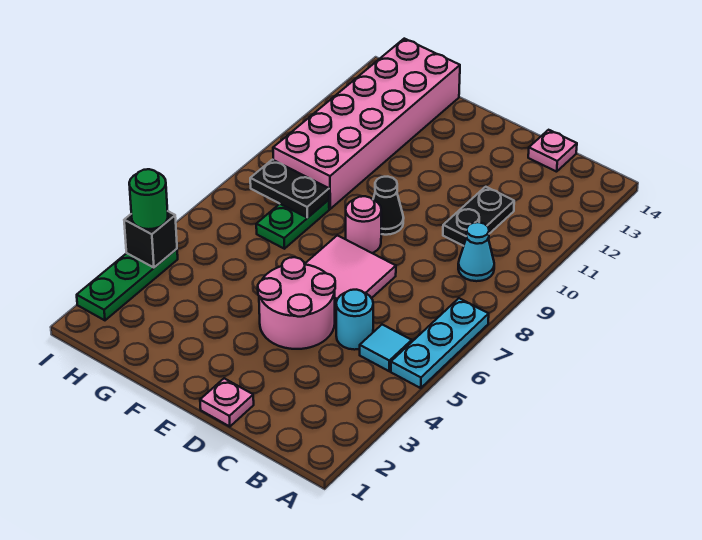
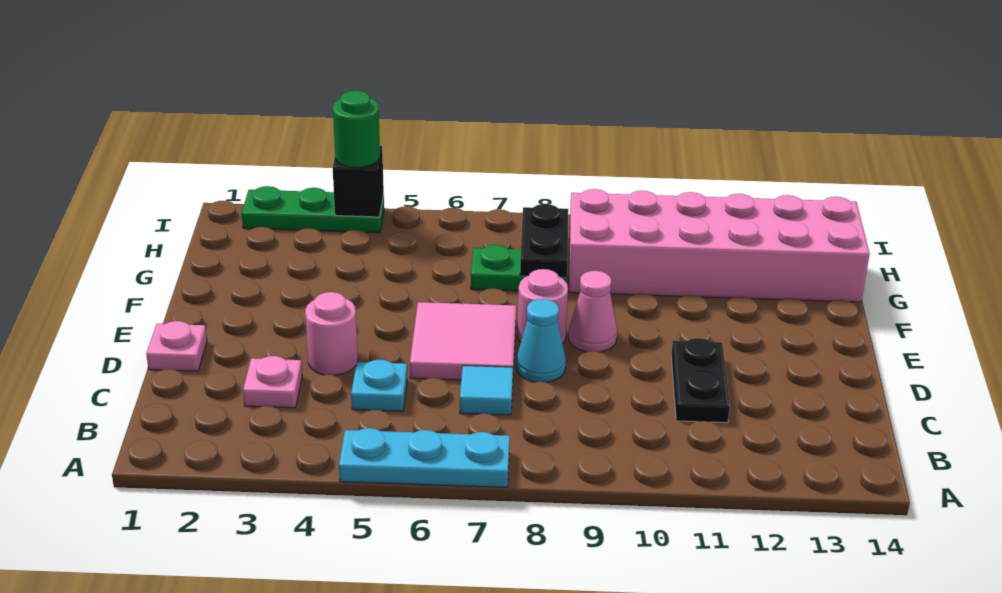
cyan 1x1 tile [360,325,412,371] -> cyan 1x1 tile moved to [460,365,513,415]
cyan 1x1 cone [458,222,494,281] -> cyan 1x1 cone moved to [516,299,566,382]
cyan 1x1 round brick [336,290,373,350] -> cyan 1x1 plate [351,360,407,411]
black 1x2 plate [443,187,514,246] -> black 1x2 plate turned to [671,338,730,423]
pink 1x1 plate [528,130,577,172] -> pink 1x1 plate moved to [243,356,302,408]
pink 2x2 round brick [258,257,335,349] -> pink 1x1 round brick [305,292,358,375]
black 1x1 cone [373,177,404,235] -> pink 1x1 cone [568,271,617,352]

